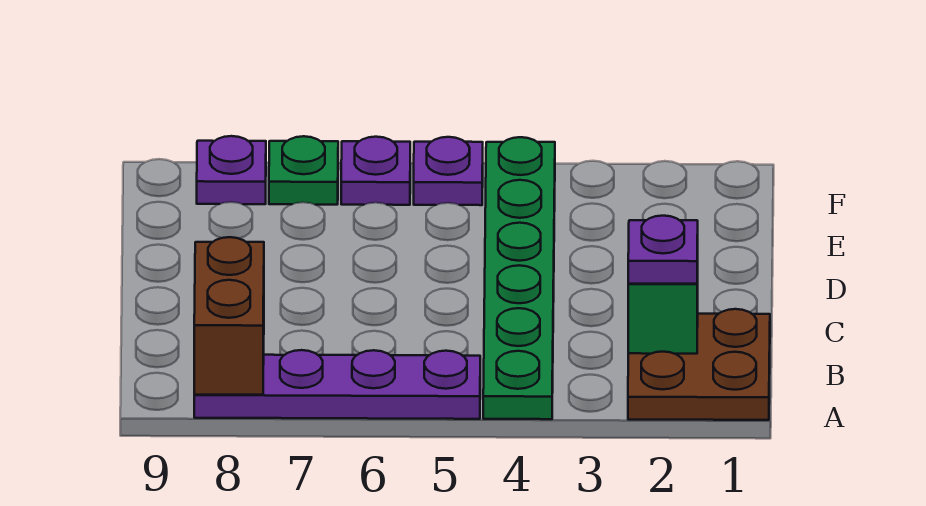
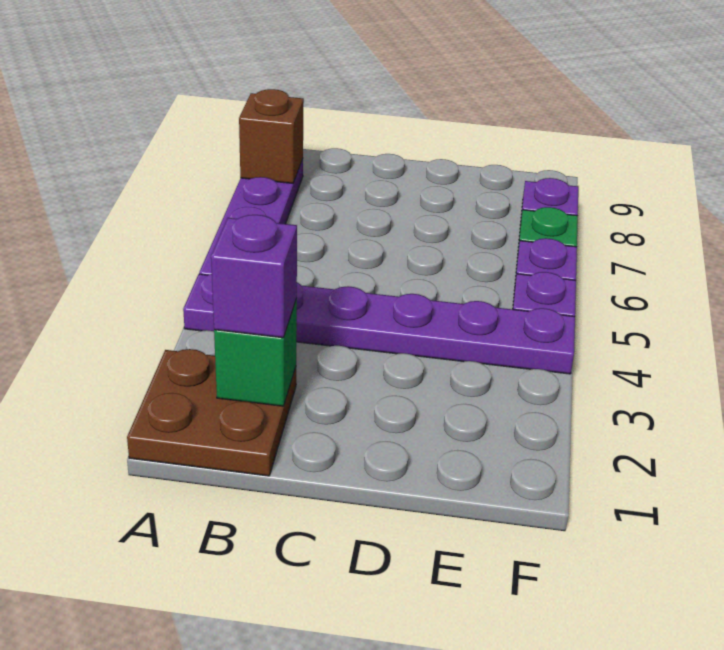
green 1x6 plate [483,137,555,419] -> purple 1x6 plate [183,274,575,374]
brown 1x2 brick [194,237,264,395] -> brown 1x1 brick [239,89,304,183]
purple 1x1 plate [628,216,698,284] -> purple 1x1 brick [211,215,297,338]

